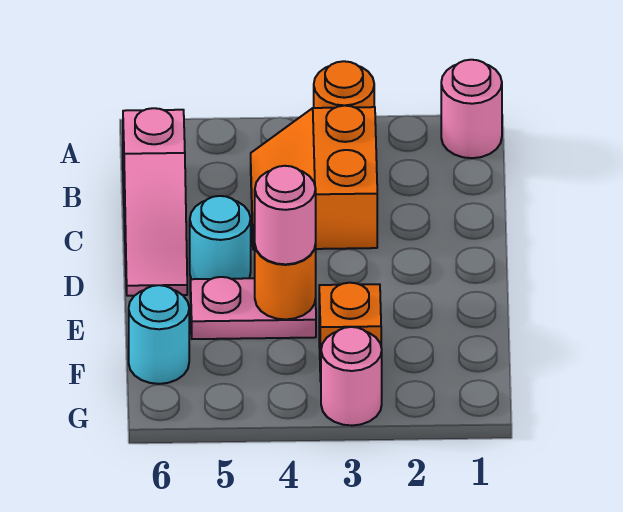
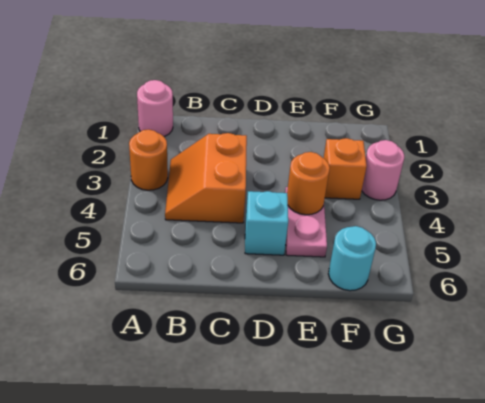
orange 2x2 slope [251,106,377,250] -> orange 2x2 slope turned to [165,133,247,223]
pink 1x3 slope [123,108,187,296] -> none
cyan 1x1 round brick [190,196,251,279] -> cyan 1x1 brick [245,191,288,255]
pink 1x1 round brick [255,166,316,264] -> none

